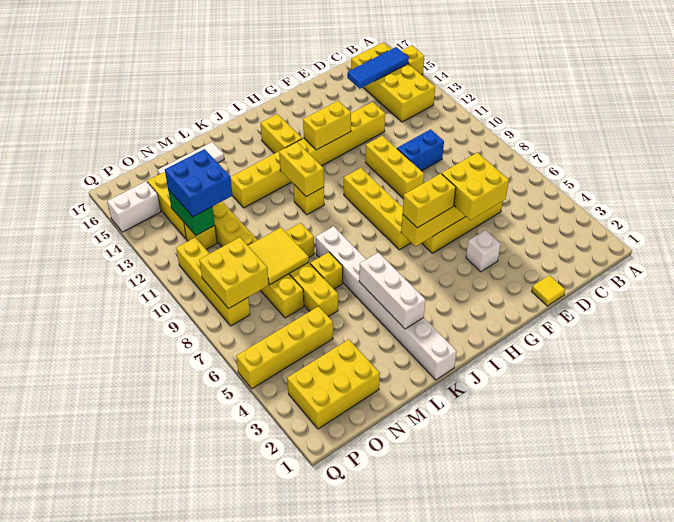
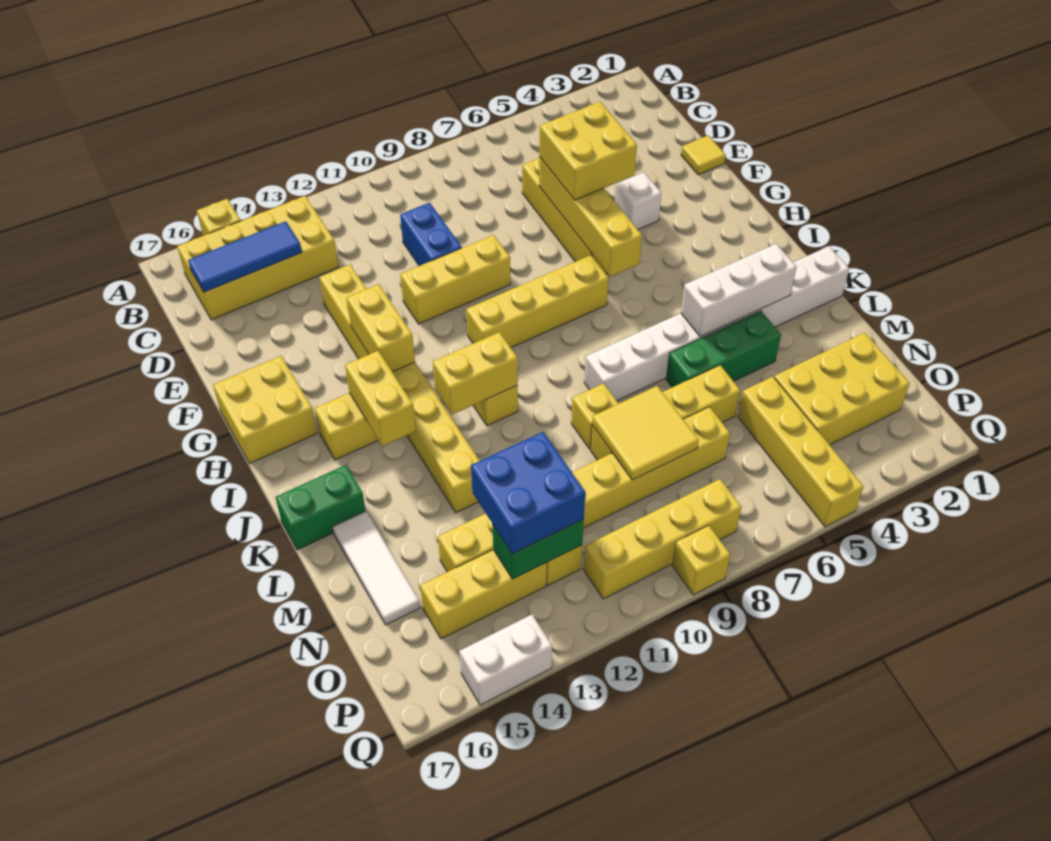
blue 1x3 tile [347,47,409,89] -> blue 1x3 tile turned to [188,221,302,292]
yellow 1x2 brick [403,174,456,228] -> yellow 1x2 brick moved to [345,351,416,446]
none -> green 1x2 brick [275,465,366,550]
none -> green 1x3 brick [666,311,781,387]
yellow 1x1 brick [310,252,343,289] -> yellow 1x1 brick moved to [673,525,730,595]
yellow 2x3 brick [287,339,380,429] -> yellow 2x3 brick turned to [774,333,910,445]
yellow 2x2 brick [199,237,269,309] -> yellow 2x2 brick moved to [213,356,317,463]
white 1x2 brick [107,181,161,232] -> white 1x2 brick turned to [459,615,552,705]

